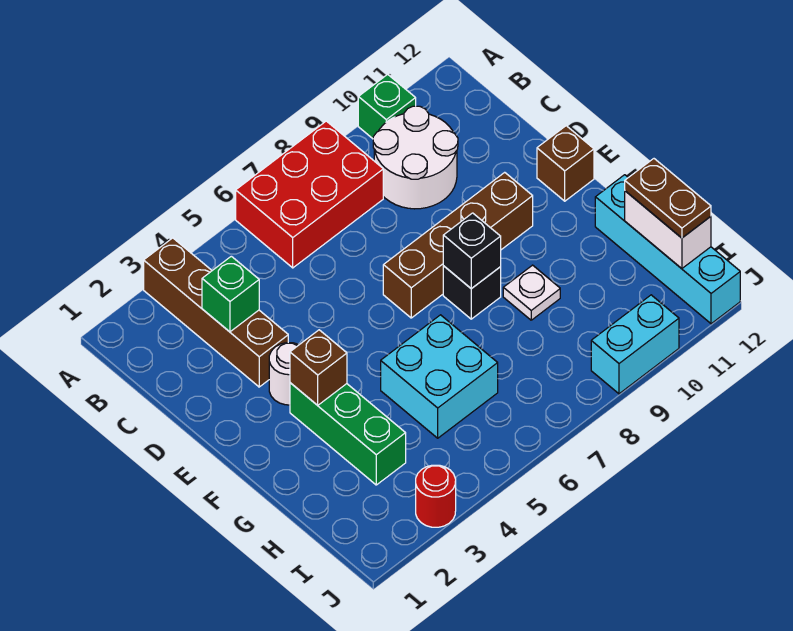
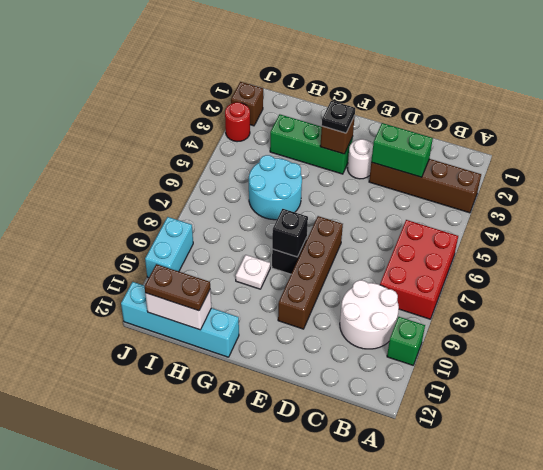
green 1x1 brick [202,256,259,332] -> green 1x2 brick [371,123,433,177]
brown 1x1 brick [537,126,594,201] -> brown 1x1 brick moved to [231,82,263,126]
none -> black 1x1 plate [322,101,355,133]
cyan 2x2 brick [381,315,498,438] -> cyan 2x2 round brick [249,155,302,220]

